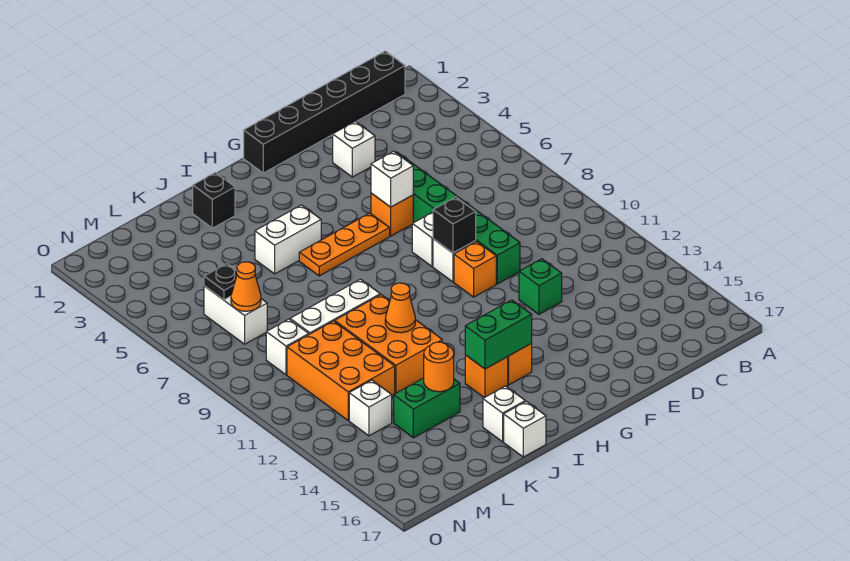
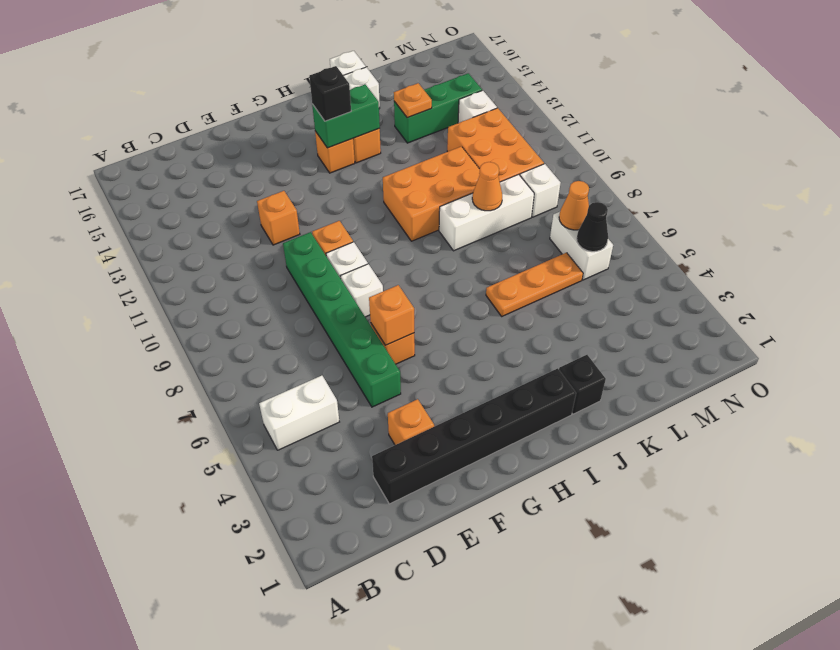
black 1x6 brick [244,51,405,173] -> black 1x6 brick moved to [372,368,576,504]
white 1x1 brick [333,121,375,177] -> orange 1x1 brick [388,399,434,445]
green 1x1 brick [519,259,562,314] -> orange 1x1 brick [257,191,300,245]
white 1x1 brick [371,151,413,207] -> orange 1x1 brick [369,285,414,345]
black 1x1 brick [433,197,476,253] -> black 1x1 brick moved to [309,66,351,121]
orange 1x3 plate [299,213,390,276] -> orange 1x3 plate moved to [486,253,583,316]
white 1x2 brick [255,205,321,274] -> white 1x2 brick moved to [259,376,339,450]
orange 2x3 brick [335,295,442,394] -> orange 2x3 brick turned to [383,146,480,241]
orange 1x1 cone [385,283,415,333] -> orange 1x1 cone moved to [472,162,502,211]
green 1x2 brick [394,378,460,438] -> green 1x3 brick [394,73,482,143]
orange 1x1 round brick [424,342,454,392] -> orange 1x1 plate [394,83,432,118]
black 1x1 plate [204,264,237,300] -> black 1x1 cone [577,202,608,252]

